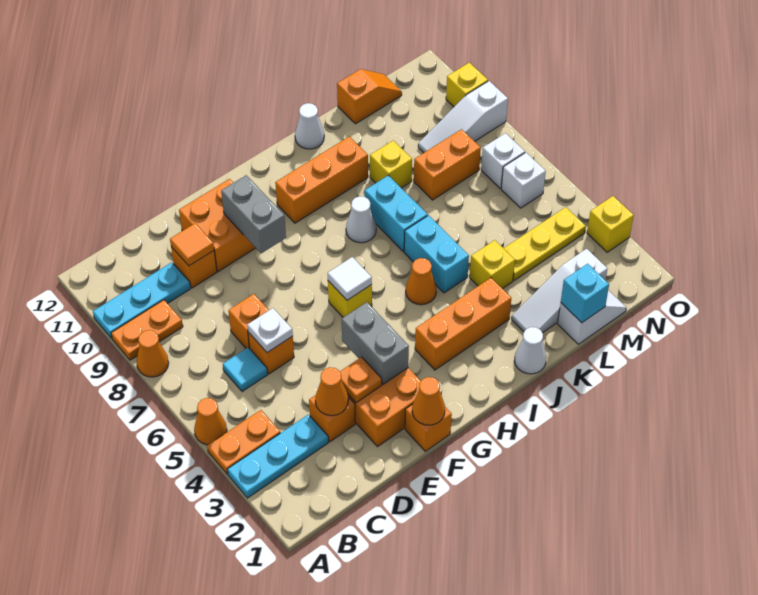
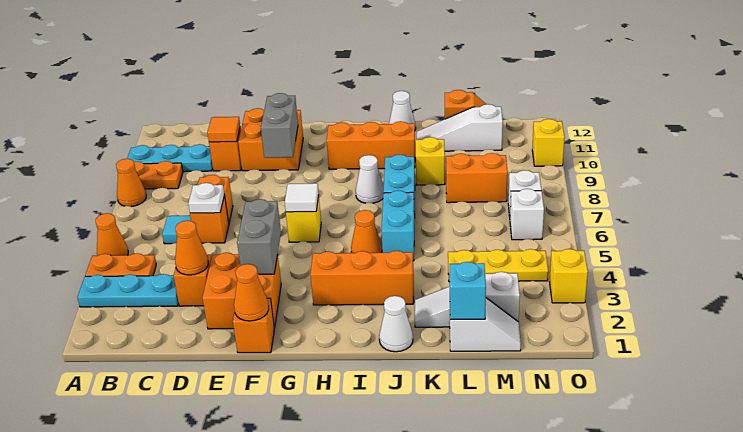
orange 1x1 plate [340,357,382,403] -> none
yellow 1x1 brick [470,240,515,289] -> none
white 1x3 slope [418,81,508,153] -> white 1x3 slope moved to [417,104,503,151]

